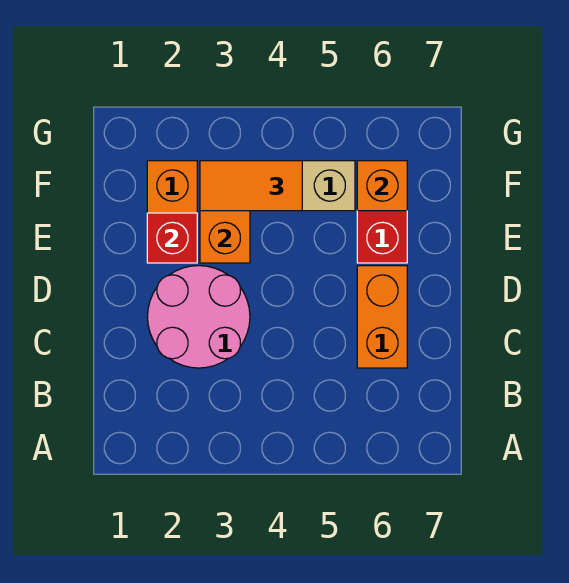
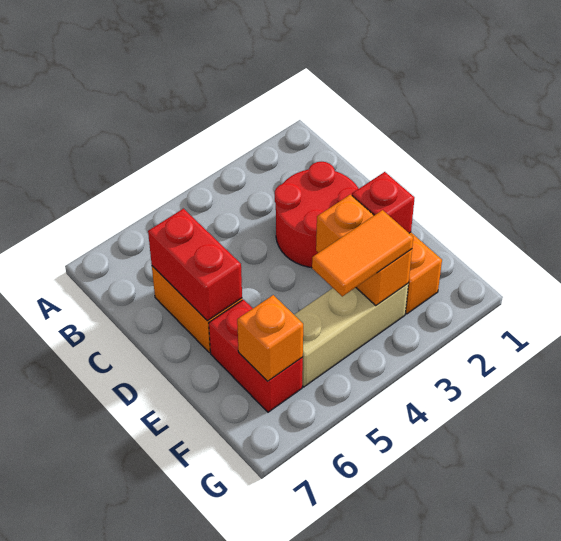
pink 2x2 round brick [148,266,250,368] -> red 2x2 round brick [275,162,359,268]
none -> red 1x2 brick [148,209,242,321]

